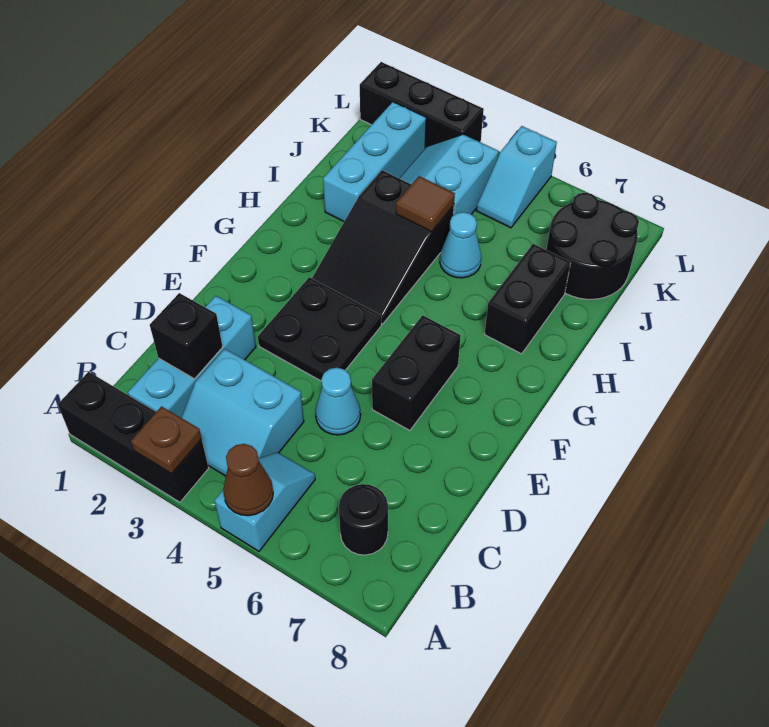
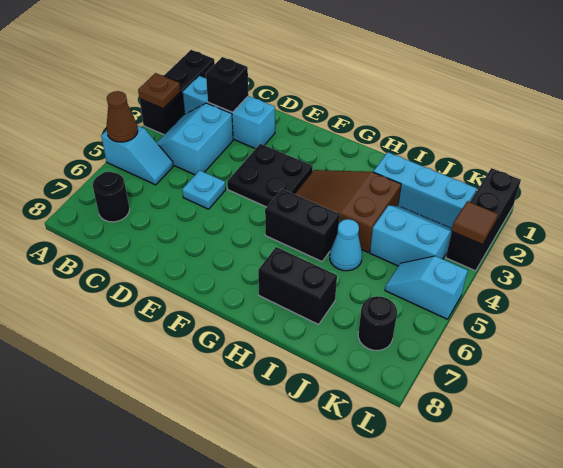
cyan 1x1 cone [315,368,361,435] -> cyan 1x1 plate [182,170,226,209]
black 1x2 brick [372,315,461,431] -> black 1x2 brick moved to [265,189,340,261]
black 2x3 slope [312,170,454,324] -> brown 2x3 slope [295,170,401,252]
brown 1x1 tile [396,176,455,232] -> brown 1x1 tile moved to [452,201,498,245]
black 2x2 round brick [546,193,639,299] -> black 1x1 round brick [358,296,397,351]

